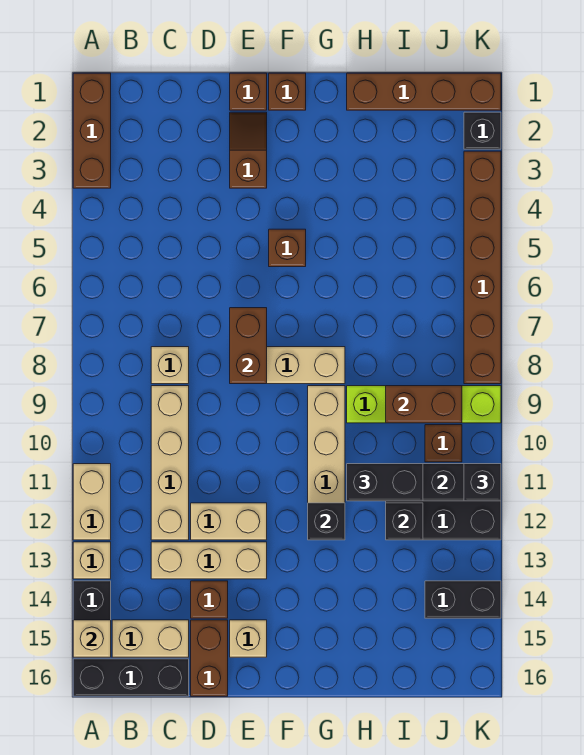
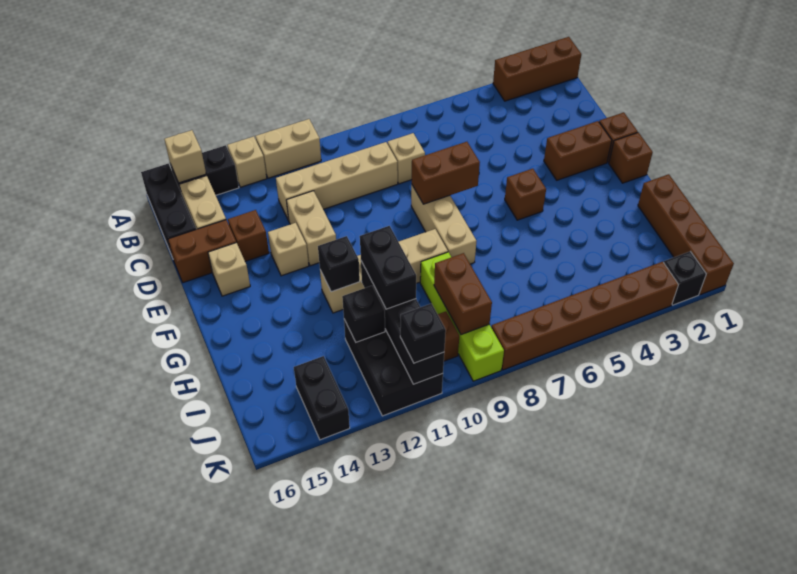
tan 1x3 brick [151,542,267,579] -> tan 1x1 brick [268,223,309,276]
brown 1x2 slope [230,112,267,188] -> brown 1x2 brick [544,121,612,180]

